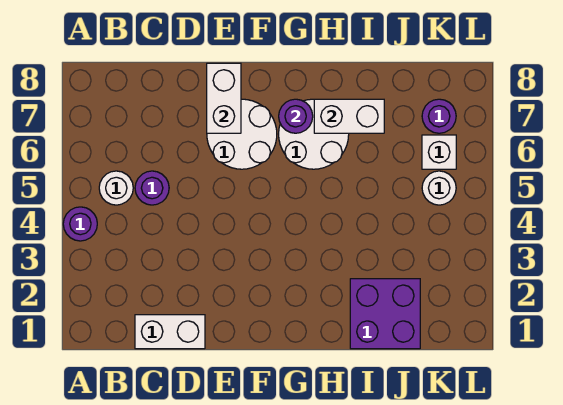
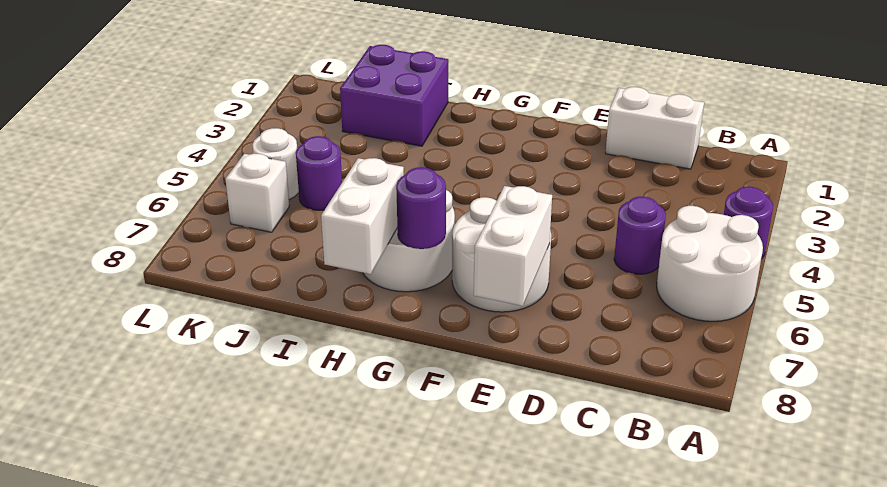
white 1x1 round brick [99,171,133,205] -> white 2x2 round brick [657,206,763,321]
white 1x2 brick [314,99,384,133] -> white 1x2 brick turned to [321,158,404,274]
purple 1x1 round brick [422,99,456,133] -> purple 1x1 round brick moved to [296,136,342,210]

